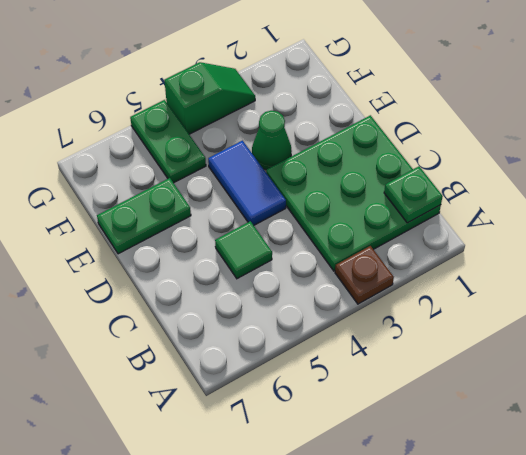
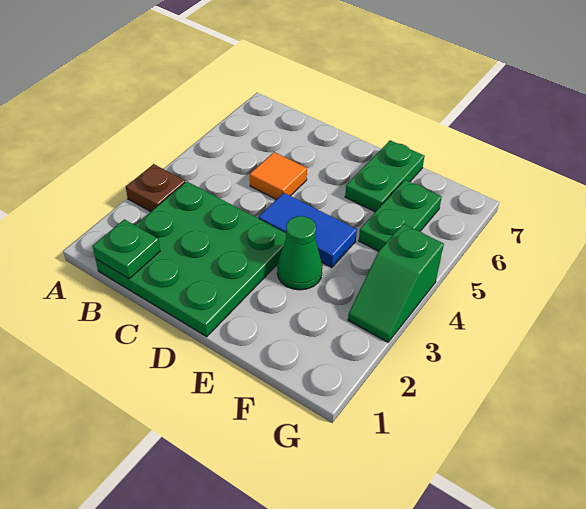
green 1x1 tile [215,221,272,279] -> orange 1x1 tile [250,152,307,200]
green 1x2 plate [130,100,206,183] -> green 1x2 plate turned to [359,180,442,251]

